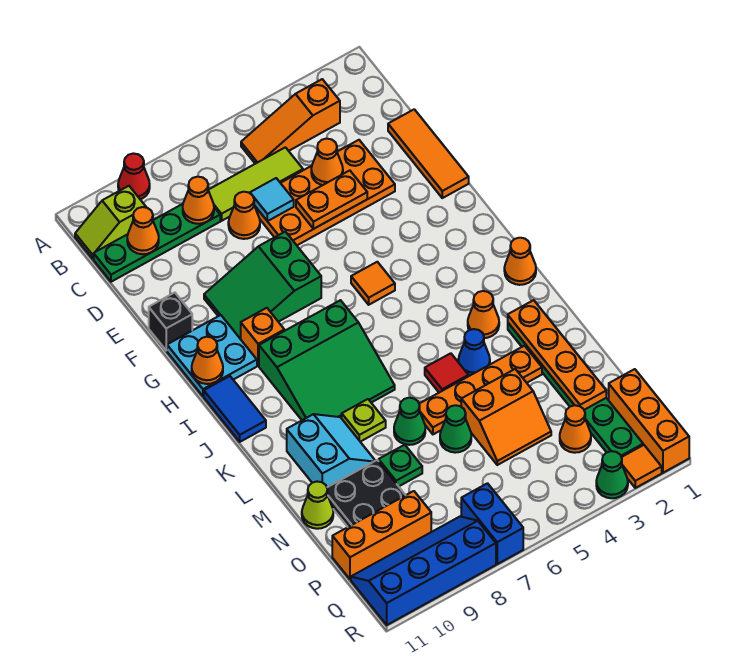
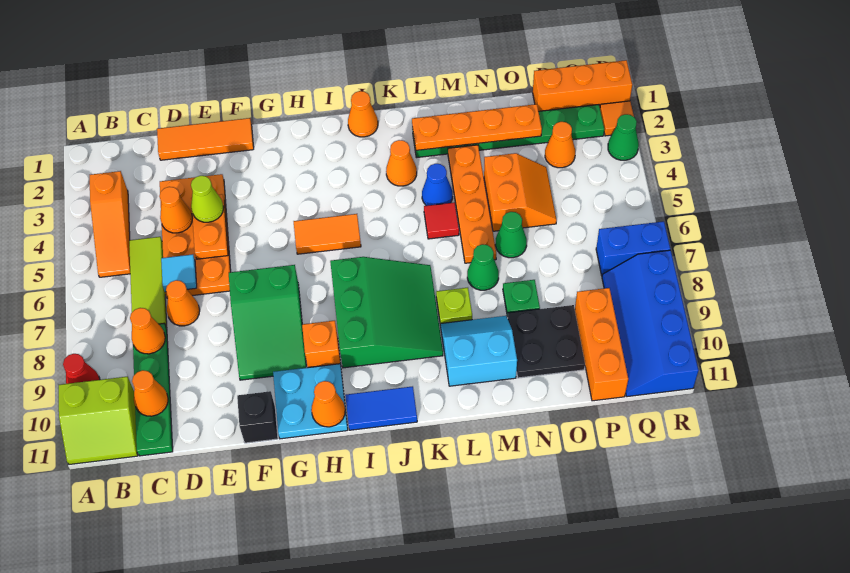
lime 1x2 slope [75,186,146,259] -> lime 2x2 slope [59,376,138,464]
orange 1x1 tile [351,262,395,305] -> orange 1x2 tile [294,214,361,254]
lime 1x1 cone [302,482,333,529] -> lime 1x1 cone moved to [191,176,223,222]

